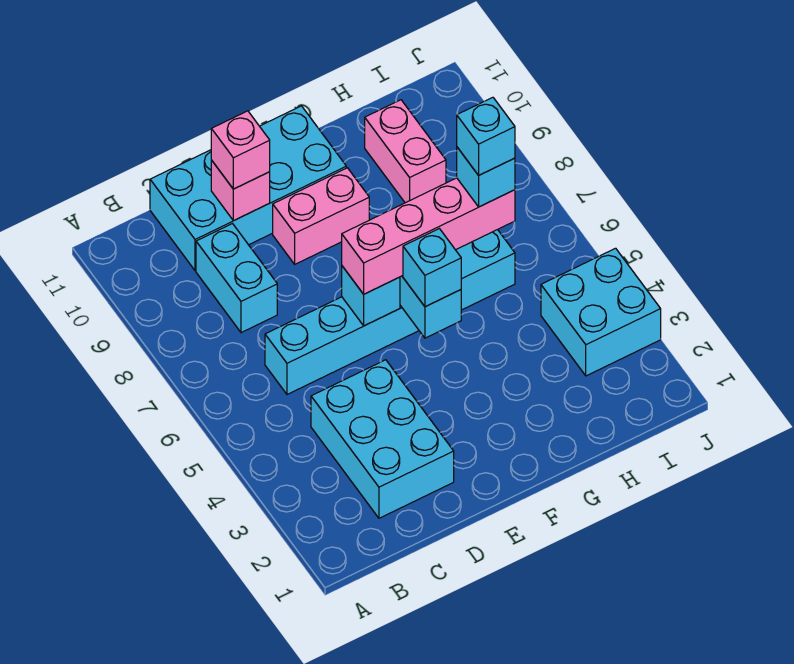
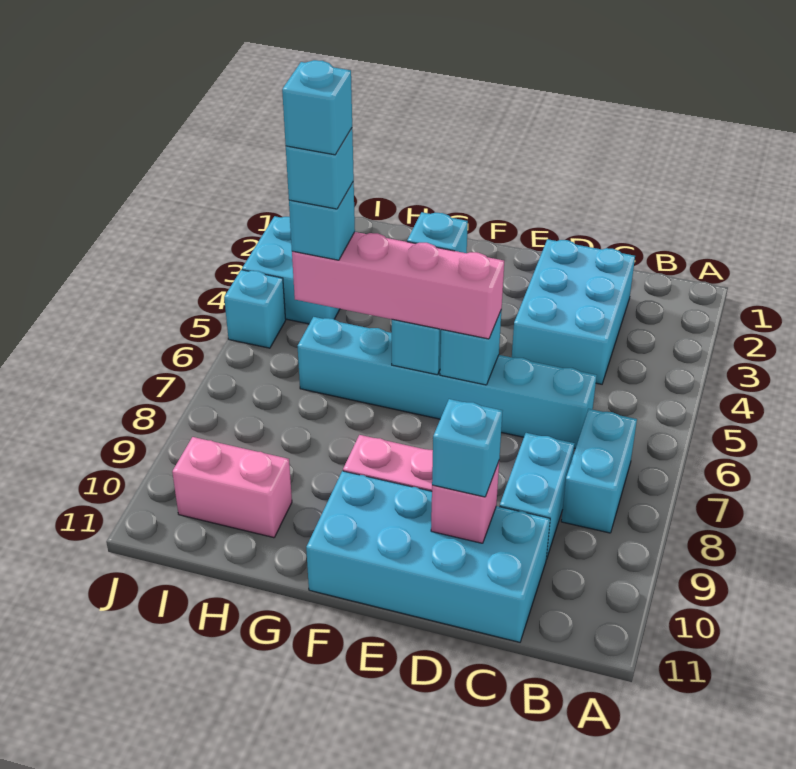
none -> cyan 1x2 brick [561,409,637,533]
pink 1x1 brick [211,111,270,189] -> cyan 1x1 brick [432,399,502,497]
none -> cyan 1x1 brick [282,60,352,155]
pink 1x2 brick [365,100,446,203] -> pink 1x2 brick turned to [172,437,292,538]
none -> cyan 1x1 brick [224,270,286,348]

